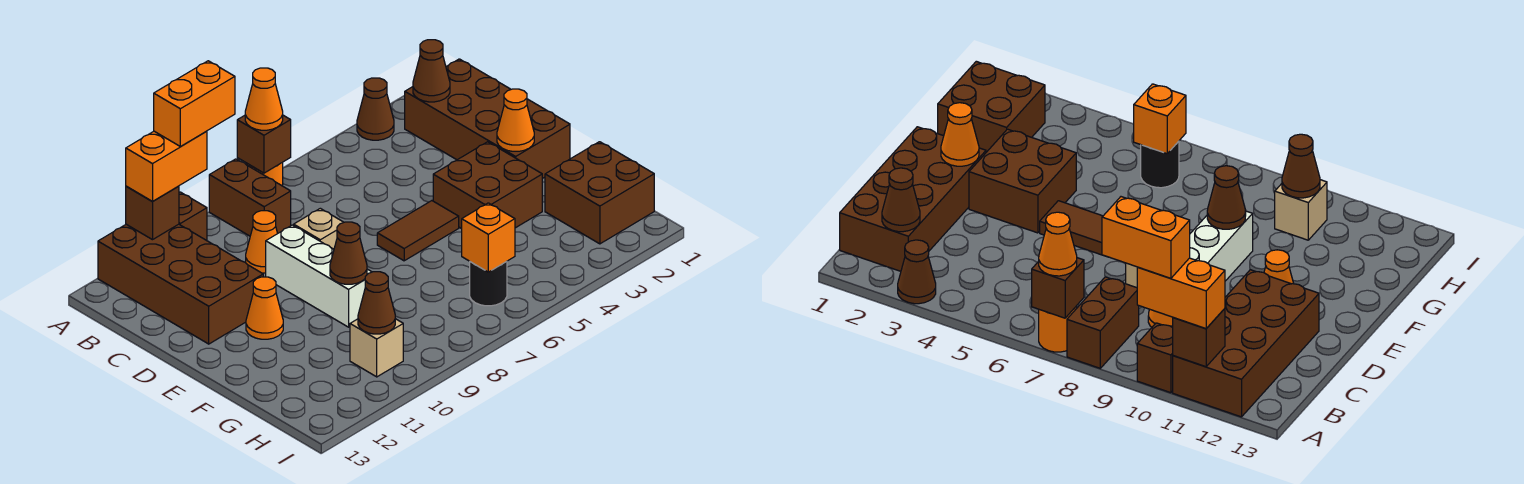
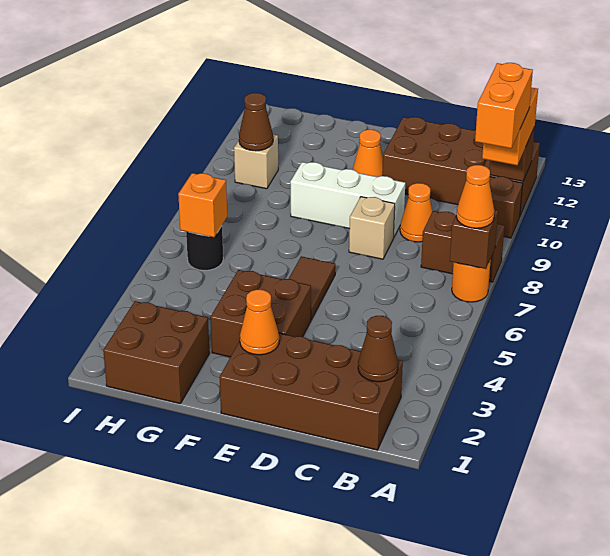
brown 1x1 cone [357,78,394,140] -> none
brown 1x1 cone [330,222,367,284] -> none

